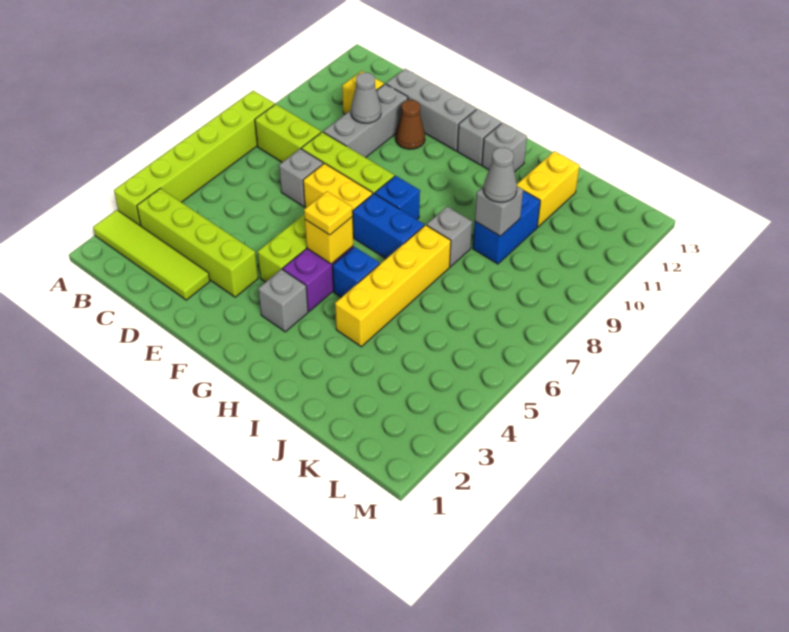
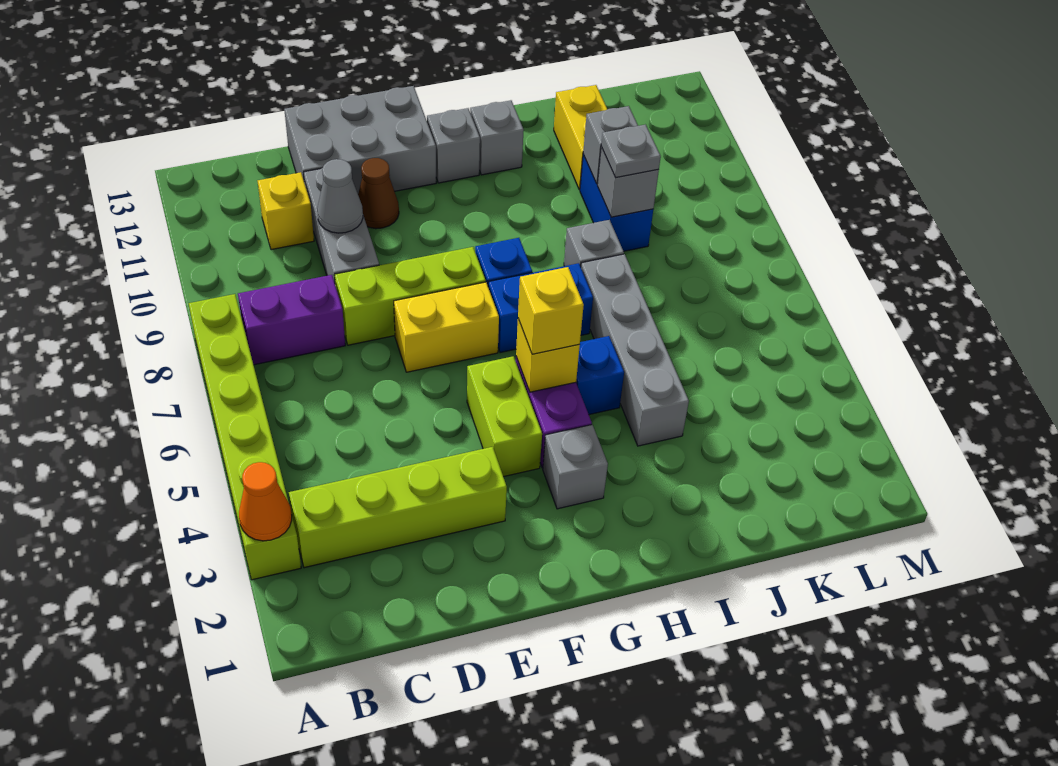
lime 1x4 tile [93,210,210,300] -> none
none -> orange 1x1 cone [239,462,292,541]
lime 1x2 brick [255,104,321,162] -> purple 1x2 brick [238,275,345,365]
grey 1x1 brick [279,149,323,207] -> grey 1x1 brick moved to [583,106,638,184]
grey 1x3 brick [386,69,476,151] -> grey 2x3 brick [284,86,436,193]
yellow 1x1 plate [304,191,352,235] -> yellow 1x1 brick [518,267,584,354]
yellow 1x4 brick [335,225,451,347] -> grey 1x4 brick [581,254,689,446]
grey 1x1 cone [483,147,517,202] -> grey 1x1 plate [601,125,661,177]

